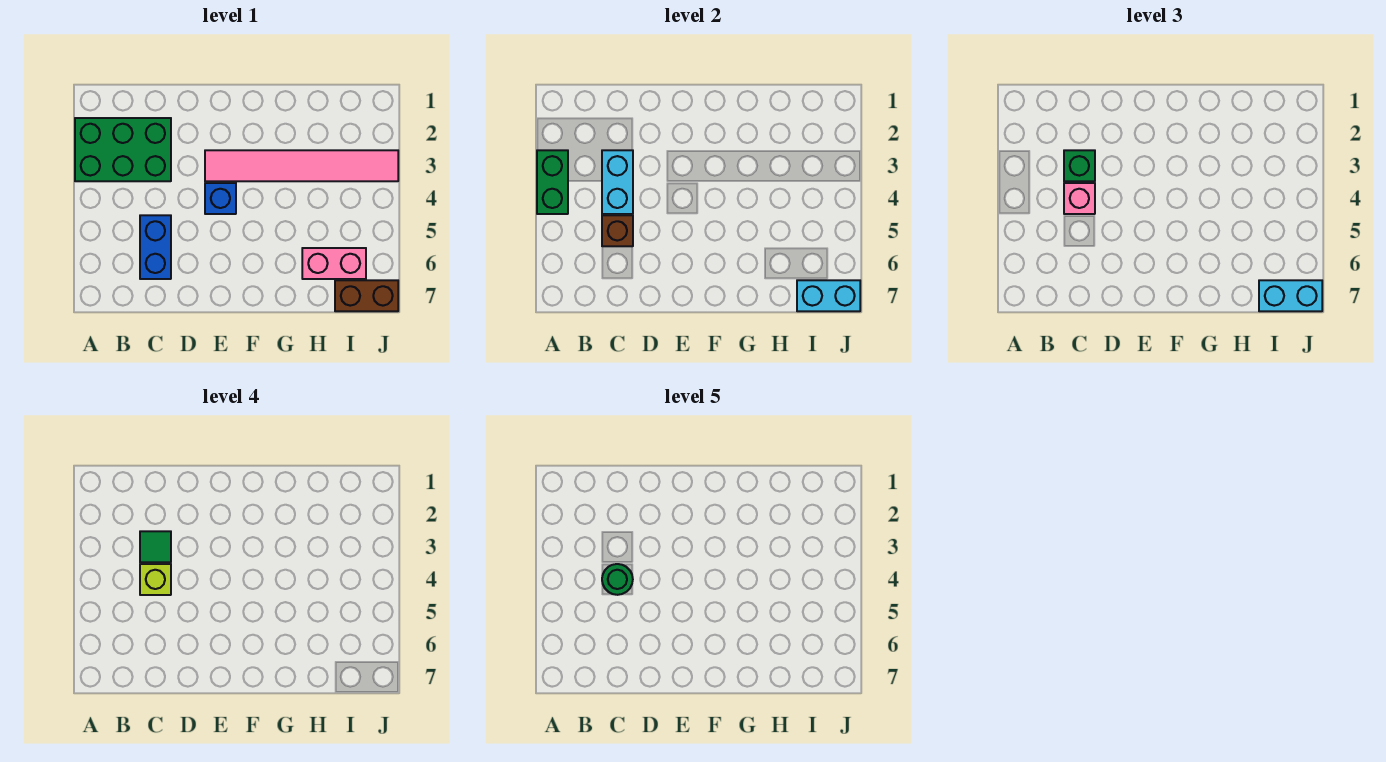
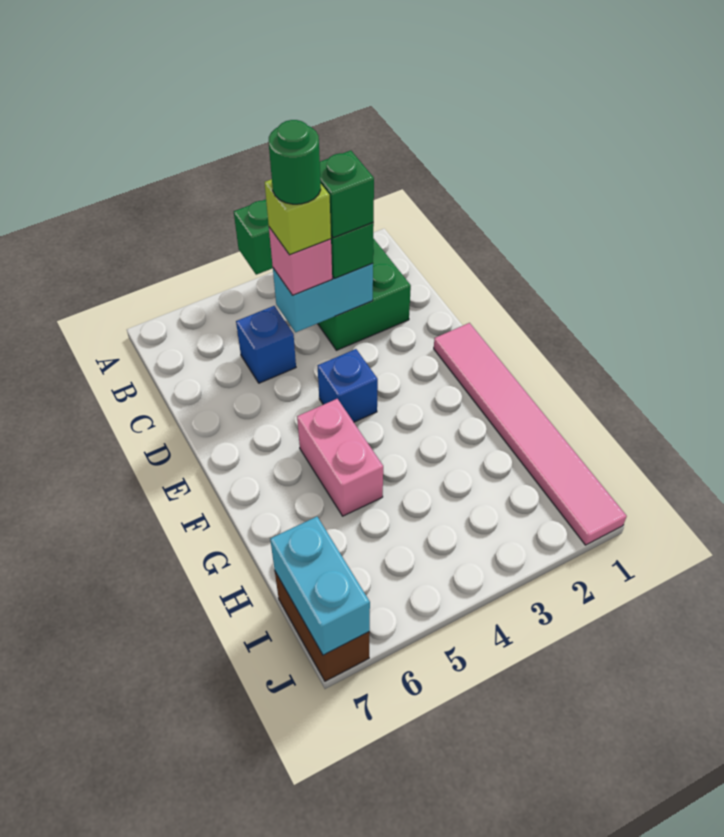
green 1x1 tile [140,531,171,562] -> green 1x1 brick [320,151,374,238]
blue 1x2 brick [140,215,171,279] -> blue 1x1 brick [236,306,296,383]
brown 1x1 brick [602,215,633,246] -> none
pink 1x6 tile [205,150,398,181] -> pink 1x6 tile moved to [434,323,627,545]
pink 1x2 brick [302,248,366,279] -> pink 1x2 brick moved to [297,399,383,516]
cyan 1x2 brick [1259,280,1322,311] -> none

